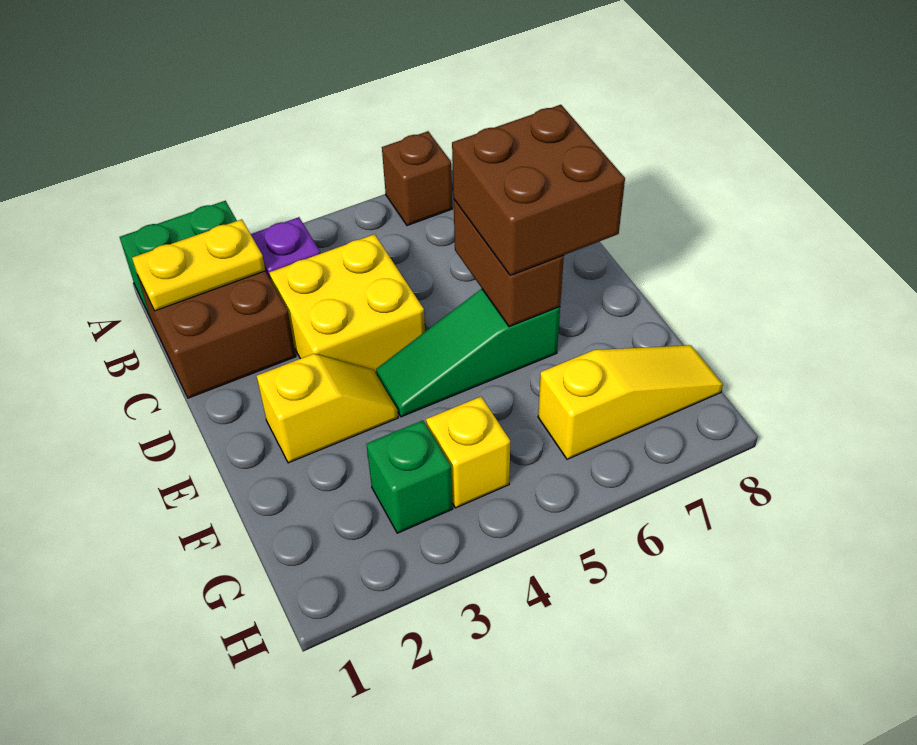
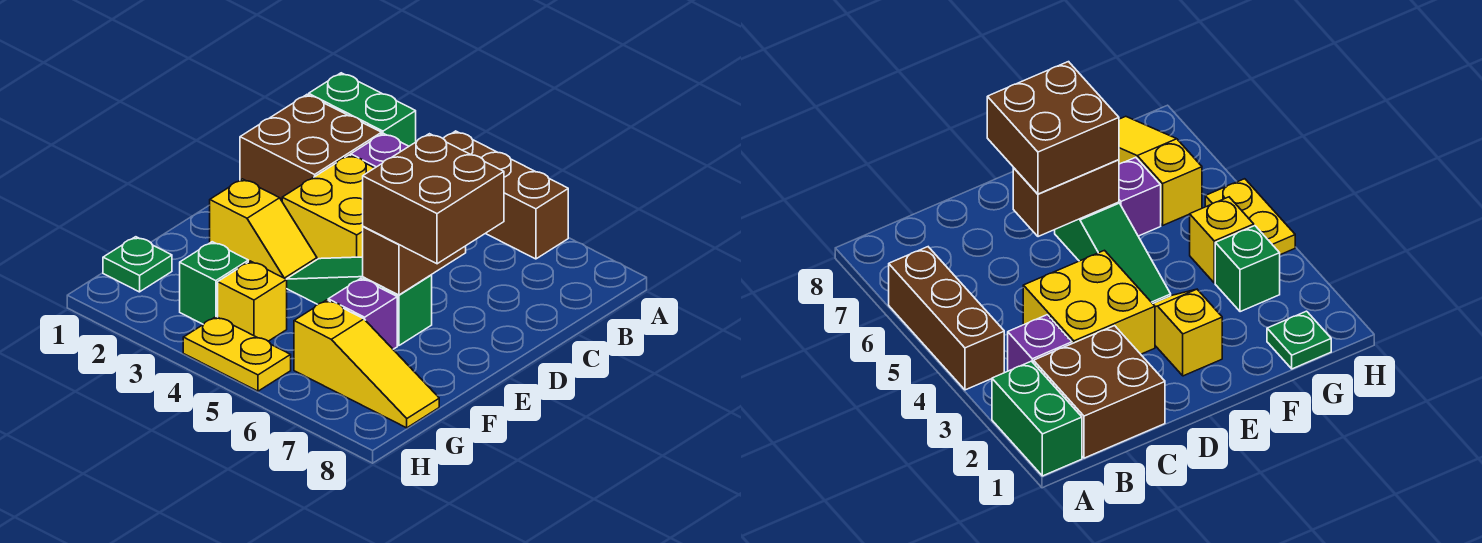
brown 1x1 brick [382,131,452,226] -> brown 1x3 brick [444,131,568,259]
yellow 1x2 plate [132,219,265,311] -> yellow 1x2 plate moved to [183,317,291,391]
none -> purple 1x1 brick [328,278,397,349]
none -> green 1x1 plate [103,237,172,292]

